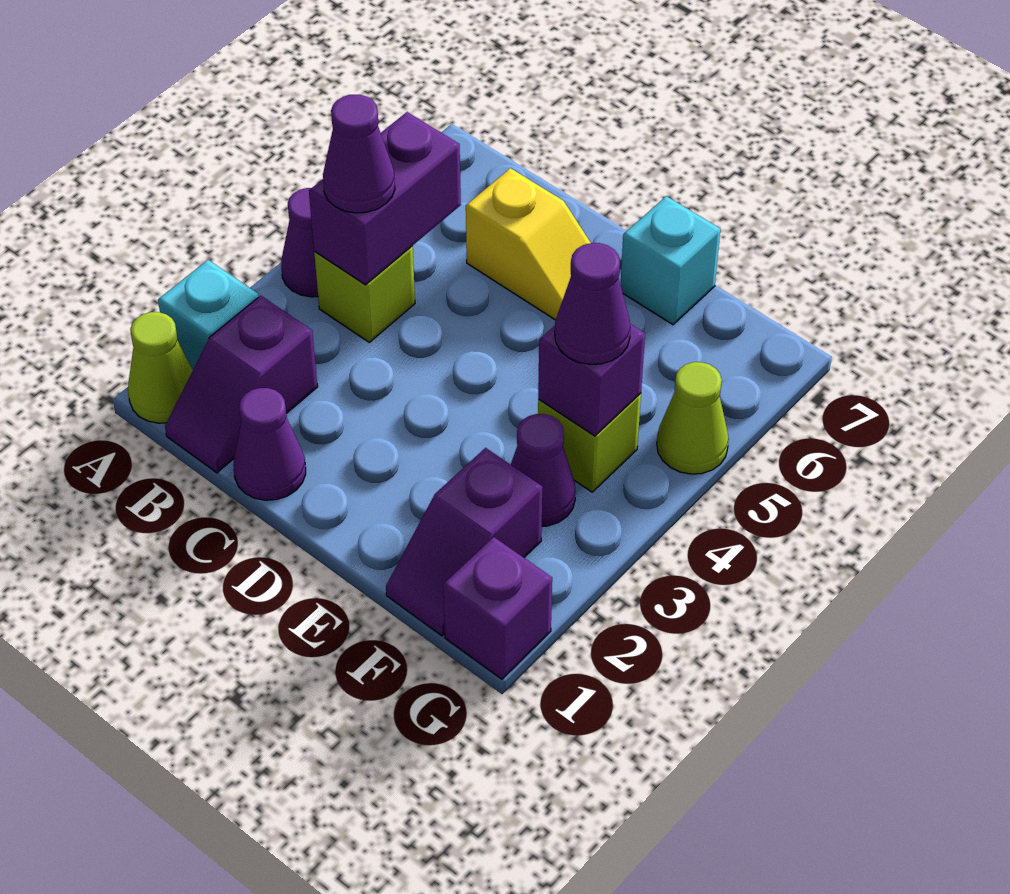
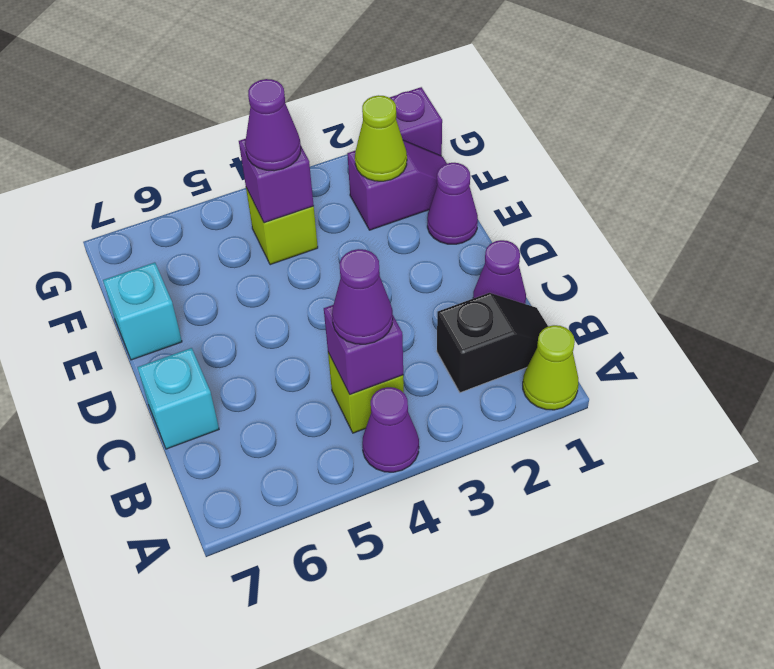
cyan 1x1 brick [158,260,259,369] -> cyan 1x1 brick moved to [137,348,219,449]
purple 1x2 slope [165,296,318,473] -> black 1x2 slope [437,293,548,393]
purple 1x2 brick [309,112,461,285] -> purple 1x1 brick [324,305,403,394]
yellow 1x2 slope [466,168,591,320] -> none
purple 1x1 cone [511,414,576,526] -> purple 1x1 cone moved to [427,163,478,244]
lime 1x1 cone [657,362,729,474] -> lime 1x1 cone moved to [355,95,407,181]

